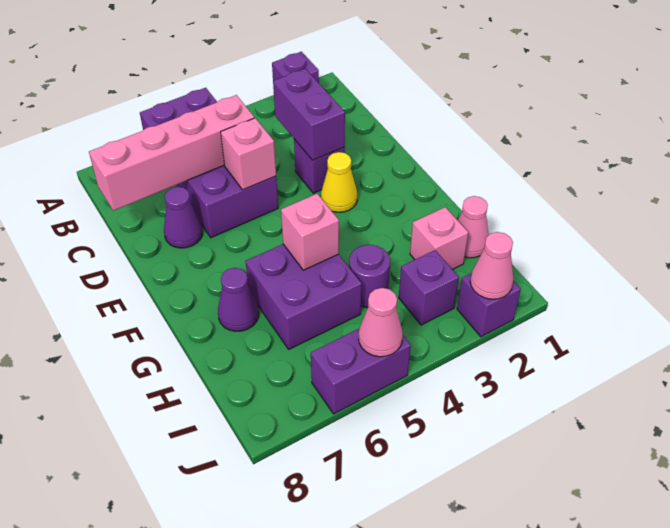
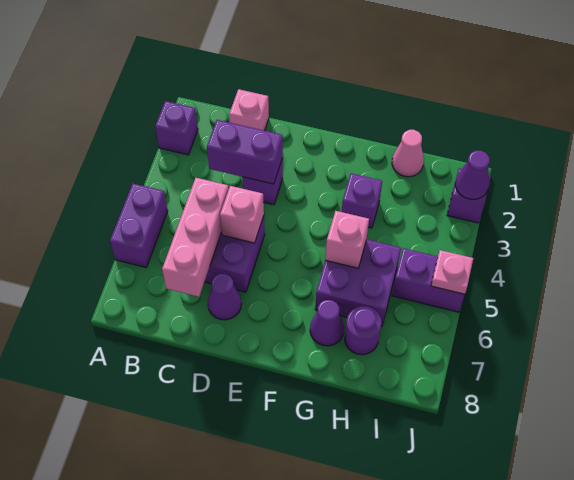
pink 1x4 brick [89,95,254,211] -> pink 1x3 brick [162,178,229,297]
yellow 1x1 cone [321,152,357,212] -> none
pink 1x1 brick [410,207,468,270] -> pink 1x1 brick moved to [229,89,269,131]
purple 1x1 round brick [349,245,390,308] -> purple 1x1 round brick moved to [345,306,382,355]
purple 1x1 brick [399,250,459,325] -> purple 1x1 brick moved to [342,173,382,228]
pink 1x1 cone [470,232,514,299] -> purple 1x1 cone [455,151,490,199]
purple 1x2 brick [311,329,411,414] -> purple 1x2 brick turned to [392,248,465,312]
pink 1x1 cone [359,288,403,357] -> pink 1x1 plate [431,250,473,294]

